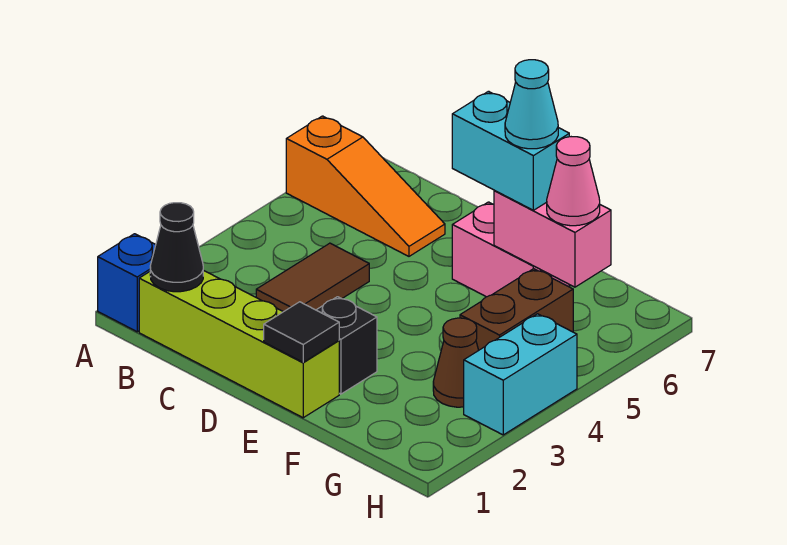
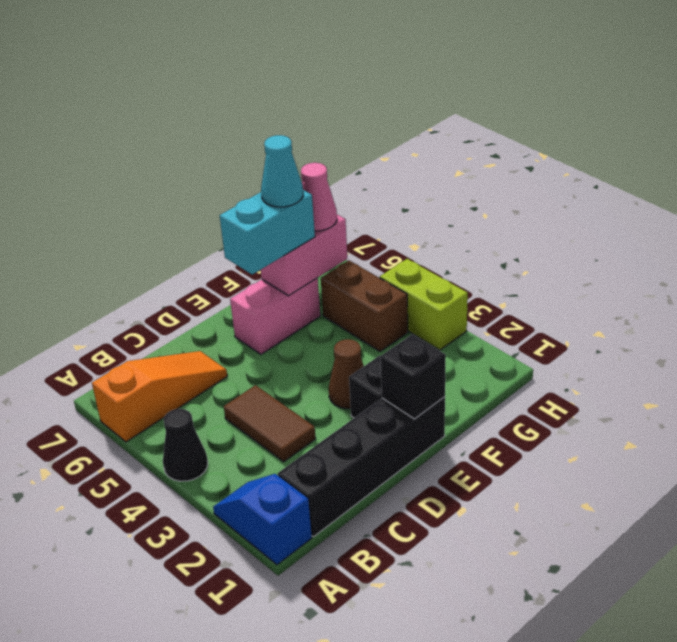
lime 1x4 brick [139,270,339,418] -> black 1x4 brick [278,397,445,537]
black 1x1 cone [150,203,203,292] -> black 1x1 cone moved to [163,409,208,481]
black 1x1 tile [264,302,339,362] -> black 1x1 brick [381,335,446,419]
brown 1x1 cone [433,318,479,407] -> brown 1x1 cone moved to [329,339,364,409]
cyan 1x2 brick [464,314,577,435] -> lime 1x2 brick [380,259,468,350]

